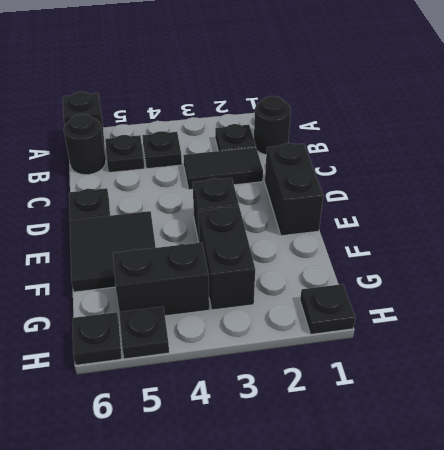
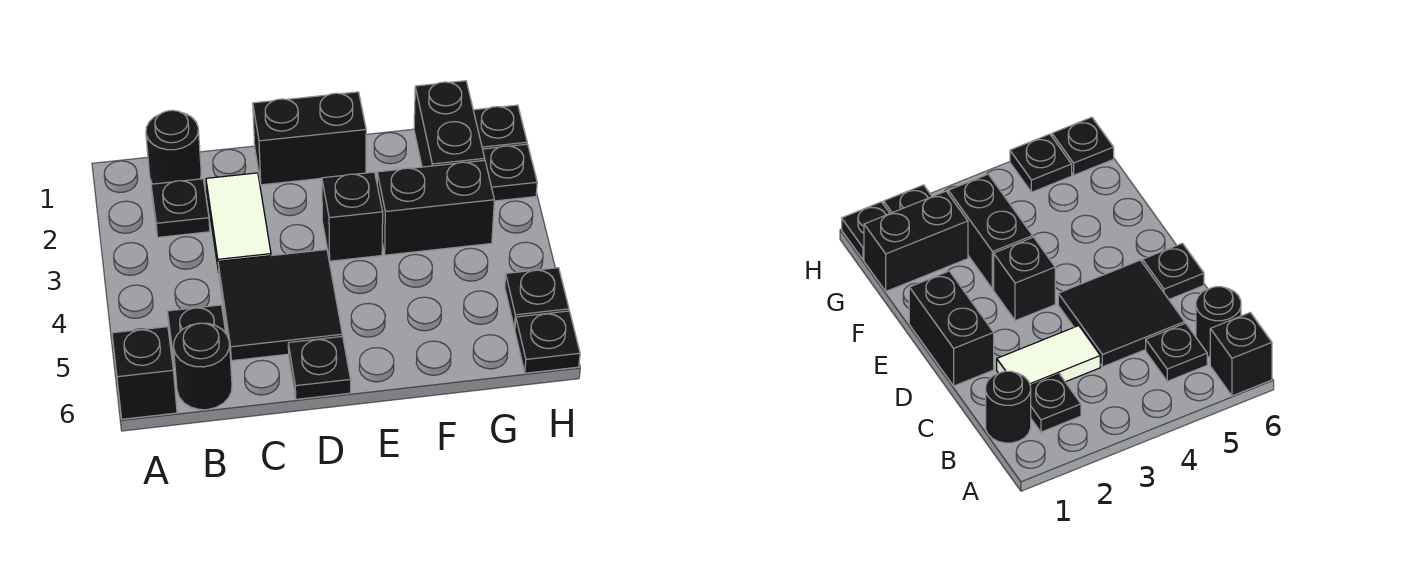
black 1x1 plate [142,131,182,169] -> black 1x1 plate moved to [483,144,537,201]
black 1x2 tile [183,147,263,190] -> white 1x2 tile [206,173,271,271]
black 2x2 tile [70,211,156,292] -> black 2x2 tile moved to [218,250,342,361]
black 1x2 brick [113,243,209,316] -> black 1x2 brick moved to [414,81,485,167]

